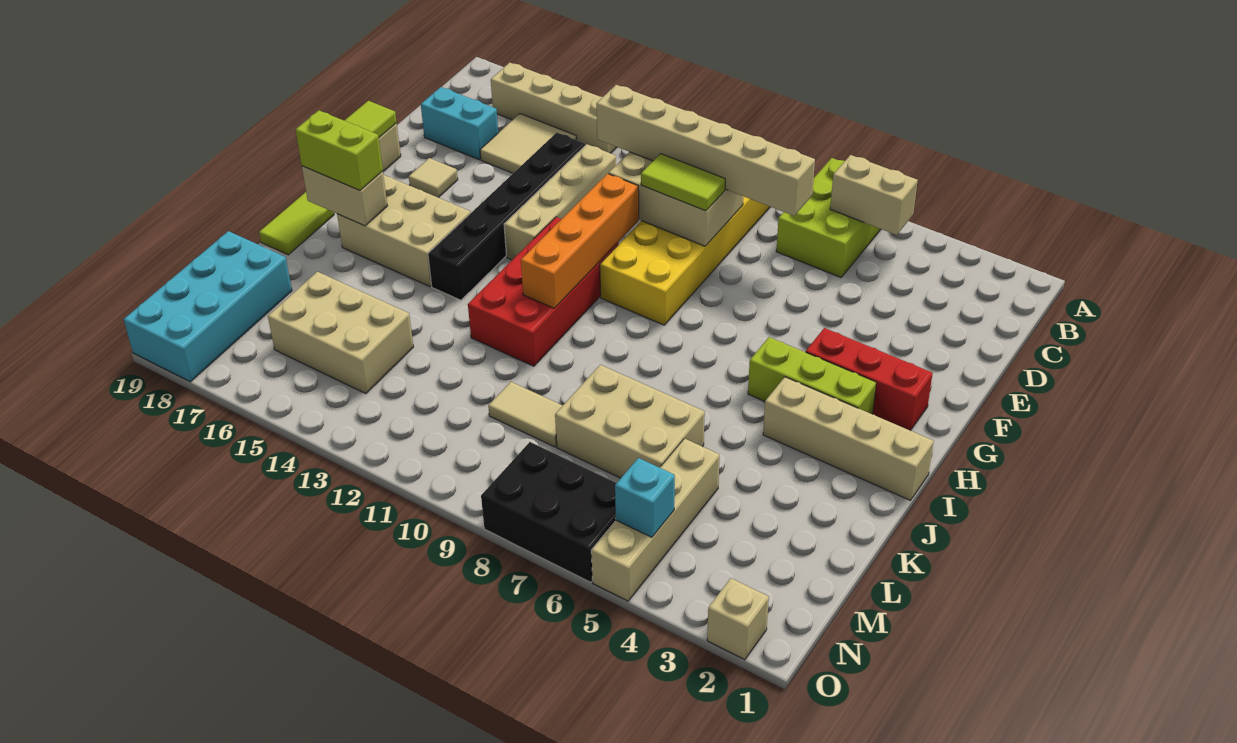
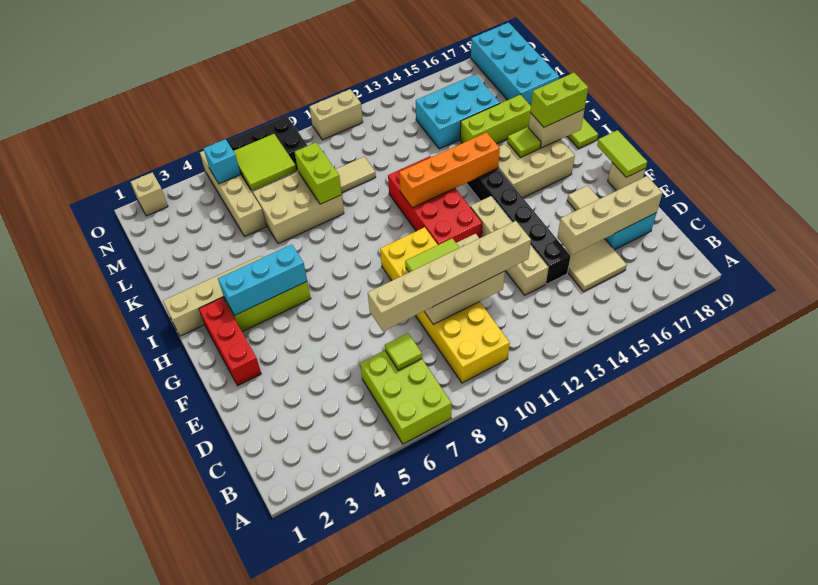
tan 1x2 brick [830,155,918,235] -> tan 1x2 brick moved to [310,89,363,140]
tan 1x4 brick [491,62,617,153] -> tan 1x4 brick moved to [557,176,663,255]
none -> lime 1x1 tile [385,333,422,370]
orange 1x4 brick [521,174,639,308] -> orange 1x4 brick turned to [399,132,500,208]
red 1x3 brick [806,328,933,430] -> red 1x3 brick turned to [199,298,261,386]
none -> cyan 1x3 brick [218,245,307,316]
none -> lime 1x1 tile [507,127,541,158]
none -> lime 1x2 brick [295,143,342,204]
none -> lime 1x3 brick [460,94,531,144]
tan 2x3 brick [268,272,413,394] -> cyan 2x3 brick [416,75,500,149]
none -> lime 2x2 tile [234,134,296,191]

